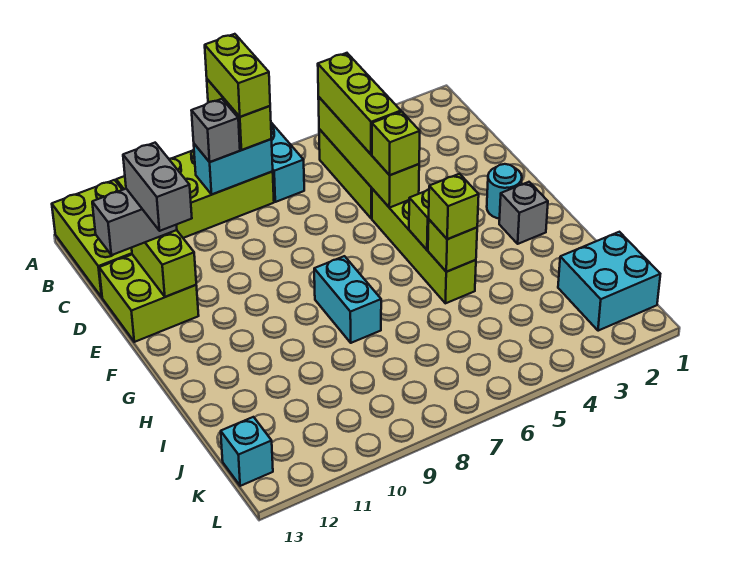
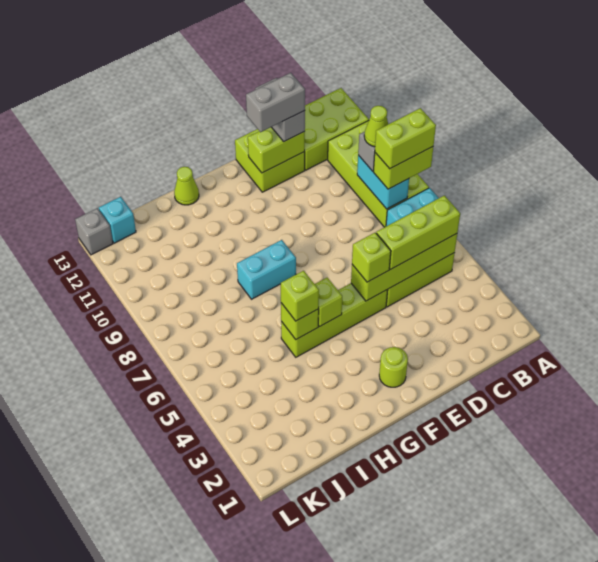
none -> lime 1x1 cone [364,106,388,147]
cyan 1x1 round brick [487,164,522,219] -> lime 1x1 round brick [379,347,408,387]
grey 1x1 brick [499,182,548,244] -> grey 1x1 brick moved to [75,208,113,255]
none -> lime 1x1 cone [174,167,199,205]
cyan 2x2 brick [558,232,660,331] -> none

